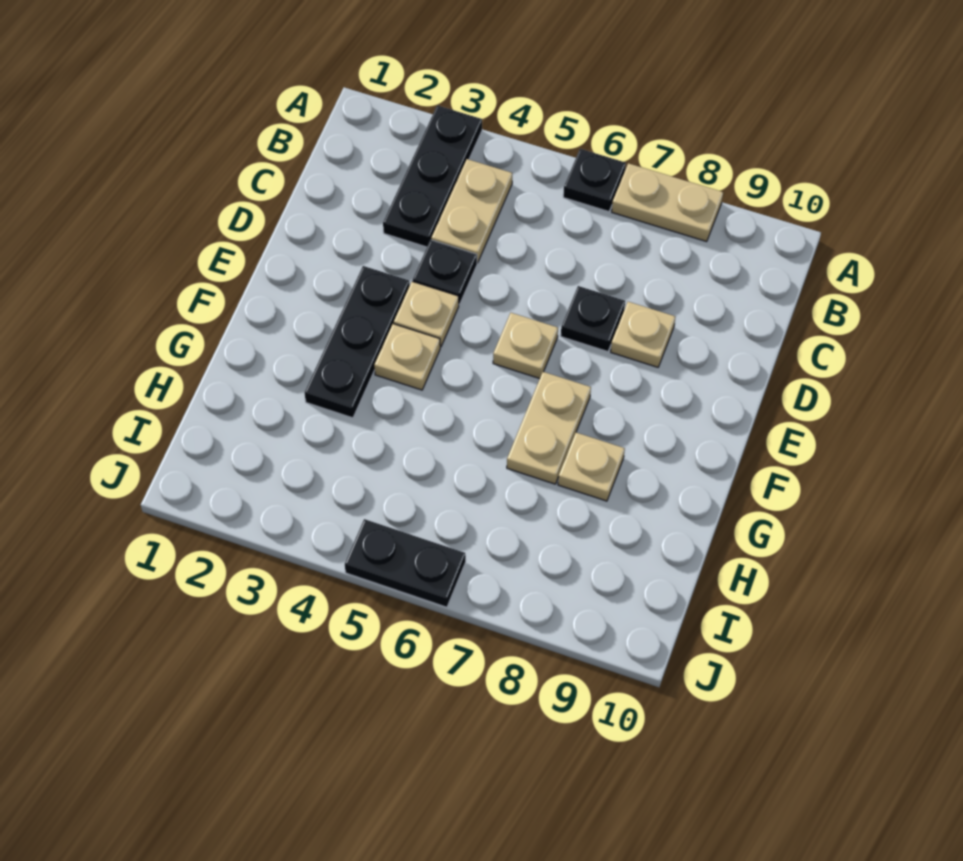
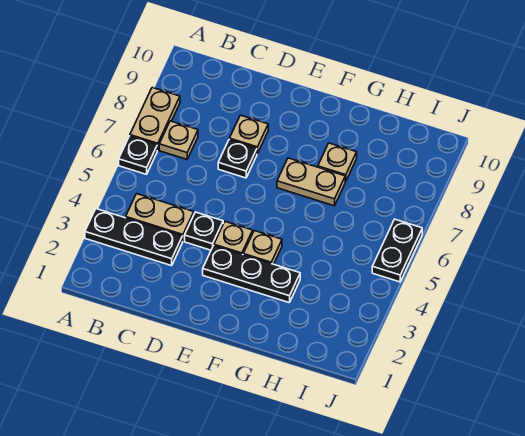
tan 1x1 plate [493,313,558,379] -> tan 1x1 plate moved to [159,121,198,159]

